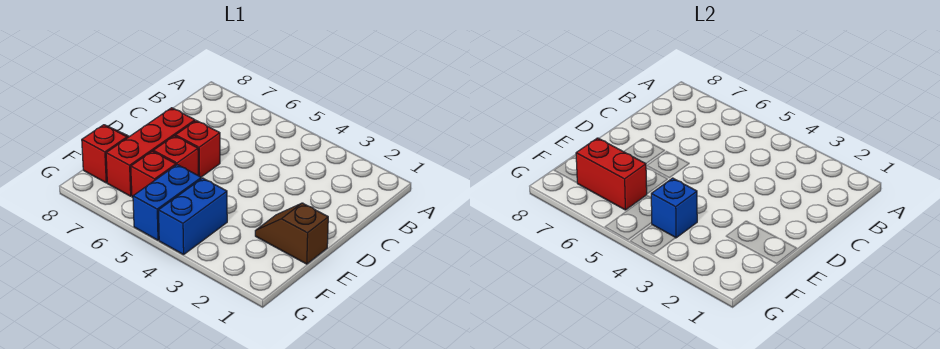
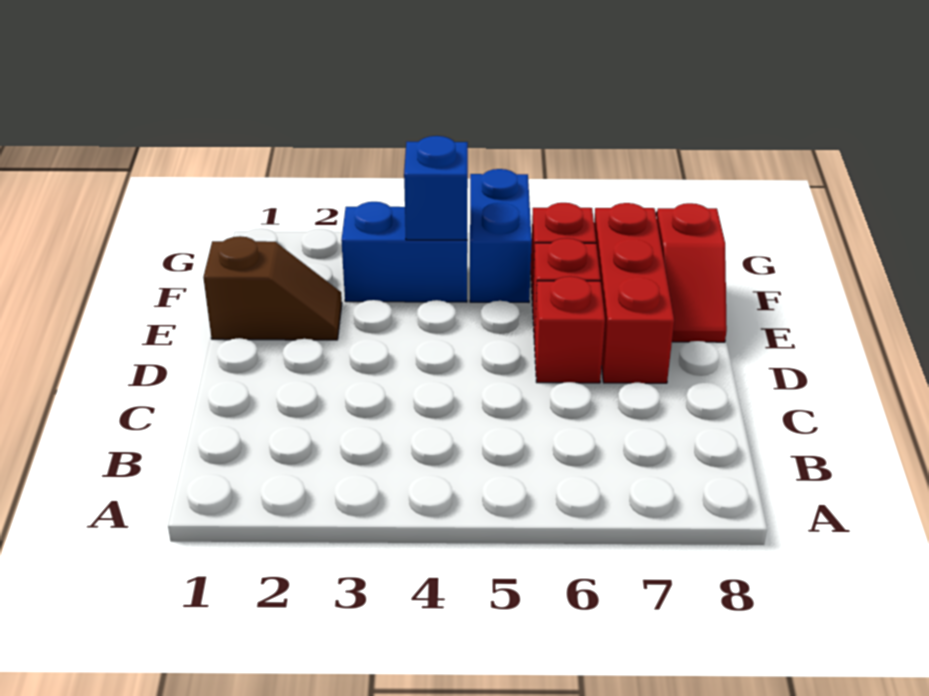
blue 1x2 brick [158,178,227,255] -> blue 1x2 brick turned to [341,202,467,302]
red 1x2 brick [576,138,647,210] -> none

